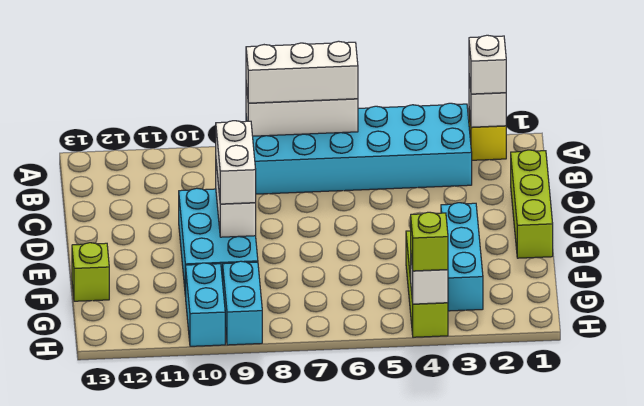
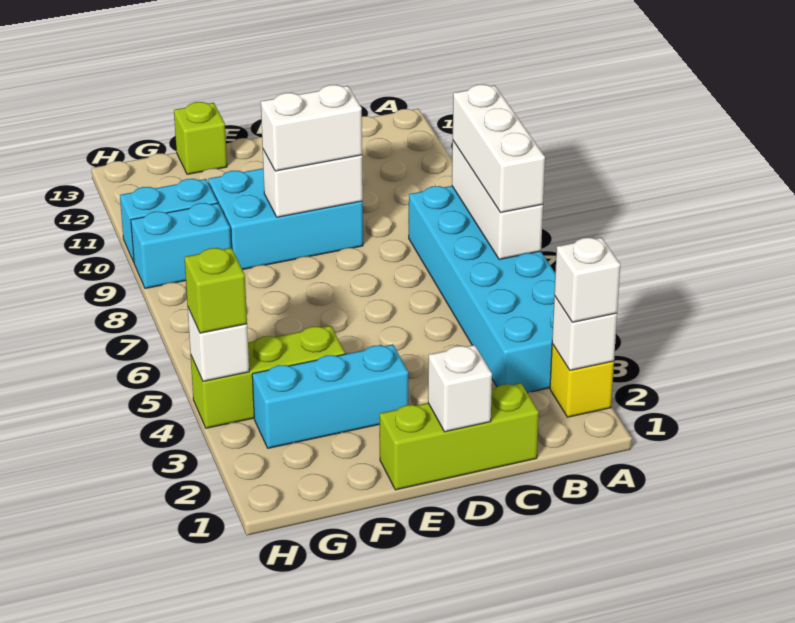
none -> white 1x1 brick [428,345,492,432]

